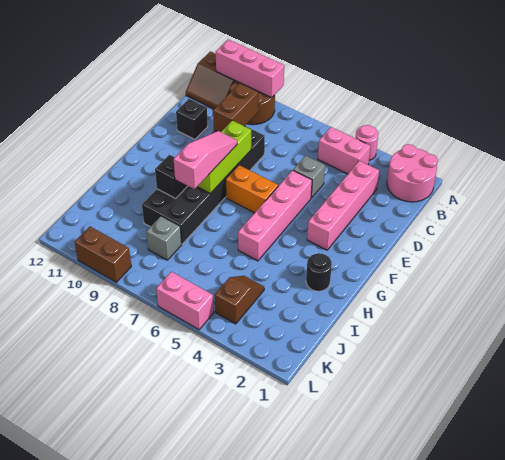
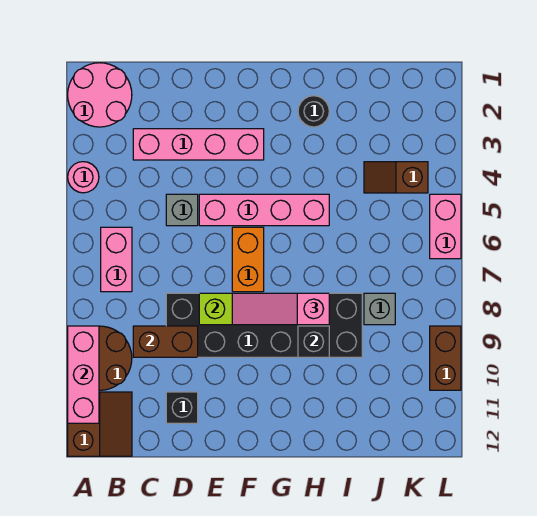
pink 1x2 brick [318,127,371,174] -> pink 1x2 brick moved to [101,227,132,292]

